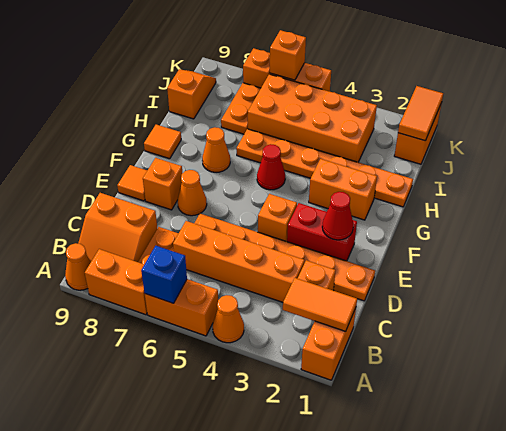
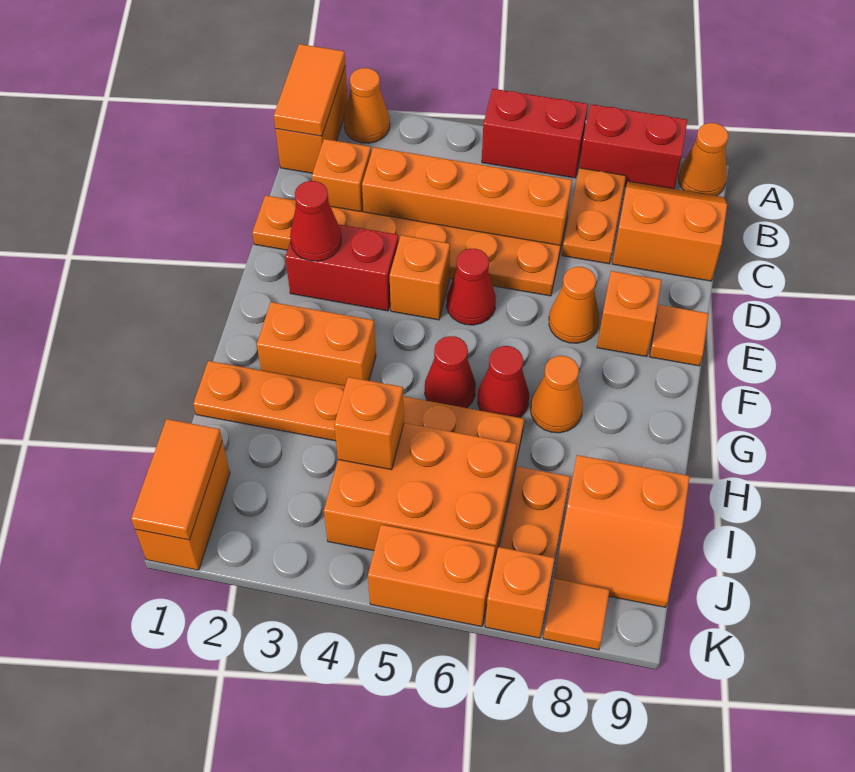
orange 1x1 cone [213,295,244,343] -> orange 1x1 cone moved to [344,68,390,143]
orange 1x2 brick [145,279,218,336] -> red 1x2 brick [482,89,588,178]
blue 1x1 brick [141,246,187,303] -> none
orange 1x2 brick [85,249,147,315] -> red 1x2 brick [579,104,687,189]
orange 1x2 tile [283,278,357,332] -> orange 1x2 tile turned to [274,44,345,136]
none -> red 1x1 cone [446,249,496,325]
none -> red 1x1 cone [477,346,529,418]
orange 1x1 tile [144,125,181,159] -> orange 1x1 tile moved to [543,579,610,650]
orange 2x4 brick [248,74,377,162] -> orange 2x3 brick [324,423,517,569]
orange 1x2 slope [167,69,216,119] -> orange 2x2 slope [554,455,690,607]
orange 1x1 brick [270,30,306,80] -> orange 1x1 brick moved to [334,377,404,470]

